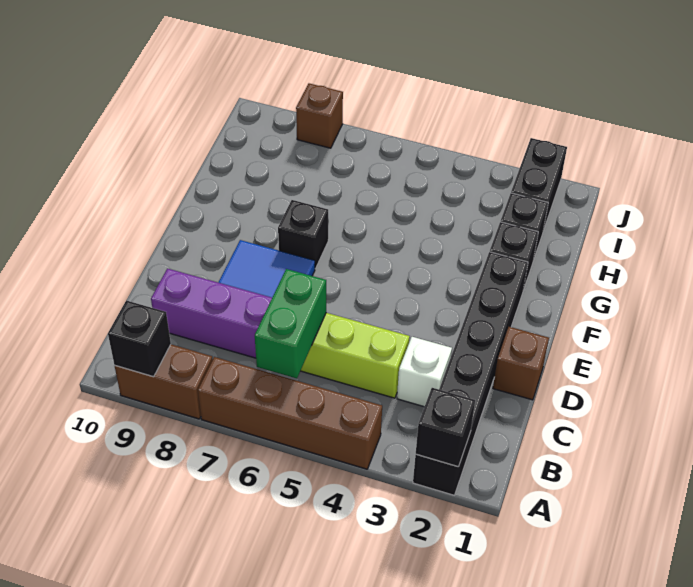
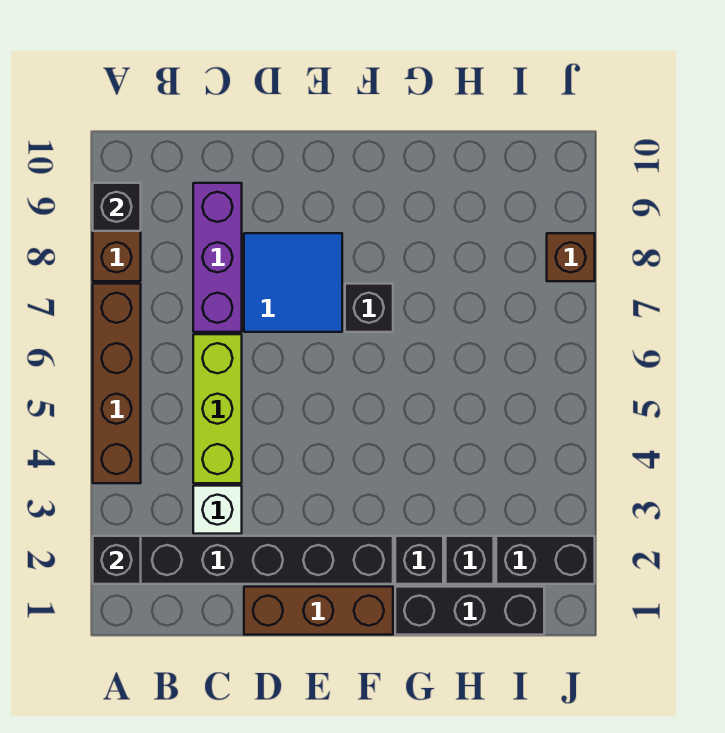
green 1x2 brick [255,269,326,378] -> none
brown 1x1 brick [493,327,549,400] -> brown 1x3 brick [244,587,393,635]
none -> black 1x3 brick [395,587,544,635]

